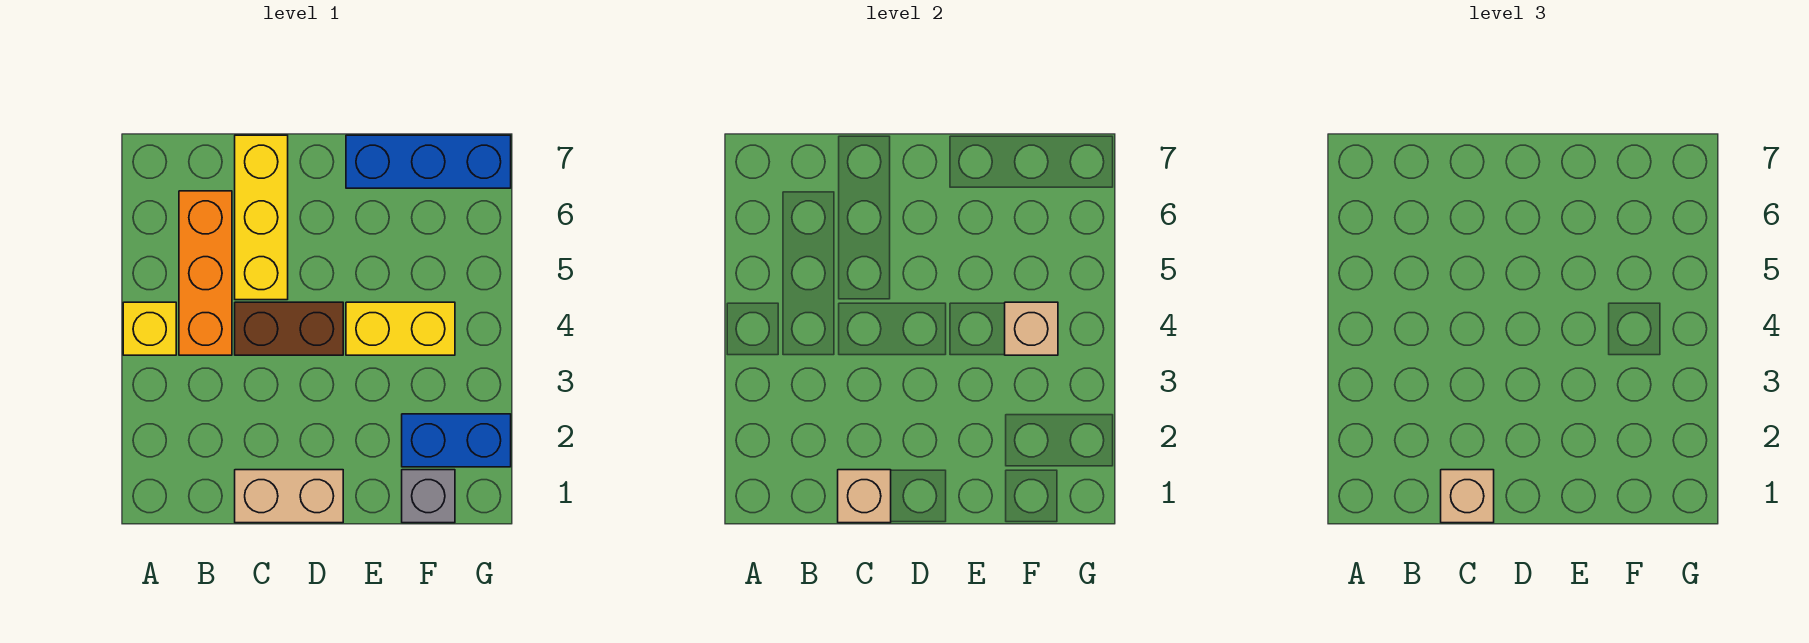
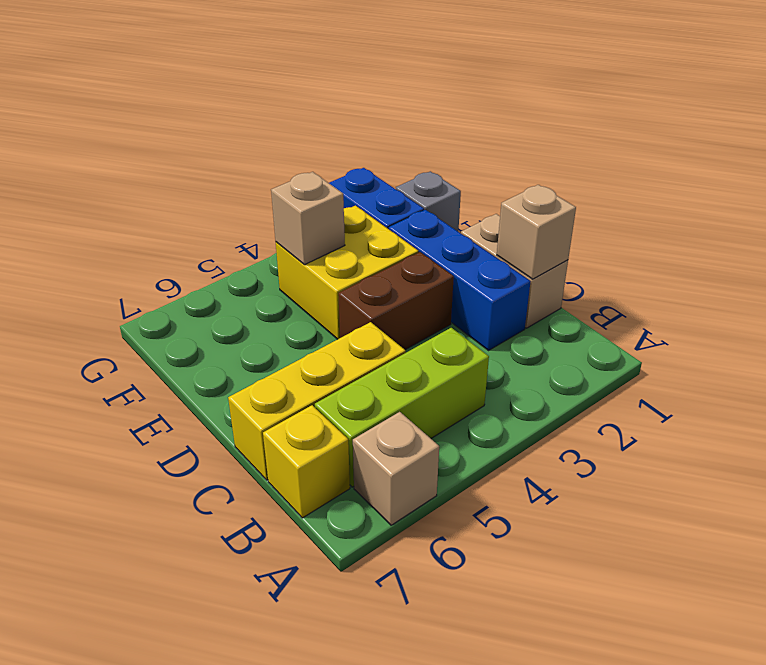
yellow 1x1 brick [123,302,176,355] -> yellow 1x1 brick moved to [263,405,350,518]
orange 1x3 brick [179,191,232,355] -> lime 1x3 brick [315,328,489,487]
tan 1x1 brick [1441,470,1494,523] -> tan 1x1 brick moved to [353,412,439,525]
brown 1x2 brick [235,302,343,355] -> brown 1x2 brick turned to [338,252,454,350]
yellow 1x2 brick [346,302,455,355] -> yellow 2x2 brick [276,206,418,339]
blue 1x3 brick [346,135,511,188] -> blue 1x3 brick moved to [389,210,531,350]

